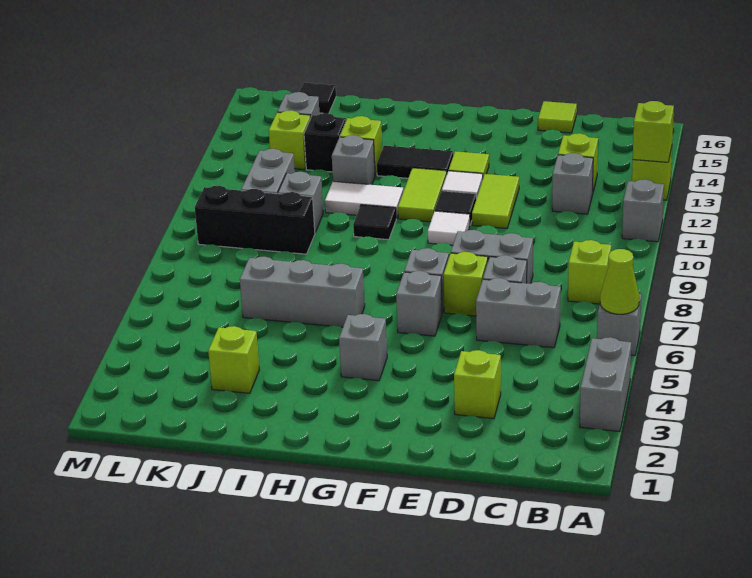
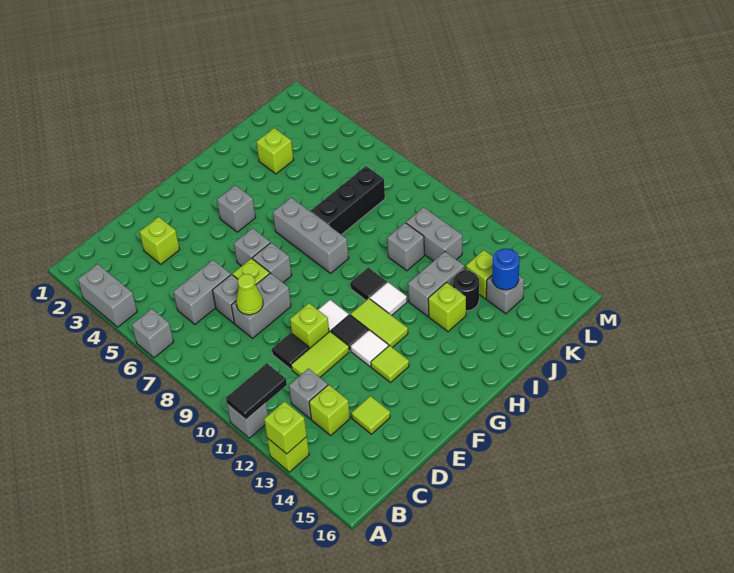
lime 1x1 cone [600,249,639,314] -> lime 1x1 cone moved to [236,274,263,315]
lime 1x1 brick [568,240,611,304] -> lime 1x1 brick moved to [290,303,329,349]
lime 1x1 tile [538,101,577,133] -> lime 1x1 tile moved to [351,396,390,434]
lime 1x2 tile [472,174,519,228] -> lime 1x2 tile turned to [291,332,349,377]
black 1x2 tile [377,146,453,178] -> black 1x2 tile moved to [226,364,287,420]
grey 1x3 brick [240,257,365,327] -> grey 1x3 brick turned to [273,198,349,273]
white 1x2 tile [325,181,403,218] -> white 1x1 tile [370,282,407,315]
grey 1x1 brick [332,135,375,185] -> grey 1x2 brick [408,252,464,316]
black 1x3 brick [195,186,315,254] -> black 1x3 brick moved to [311,166,385,235]
black 1x1 brick [304,113,346,172] -> black 1x1 round brick [453,270,479,311]
none -> blue 1x1 round brick [492,249,520,290]
black 1x1 tile [299,83,336,114] -> black 1x1 tile moved to [272,333,309,369]

